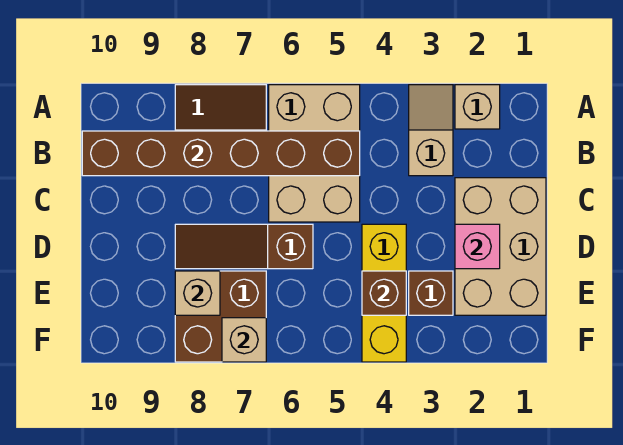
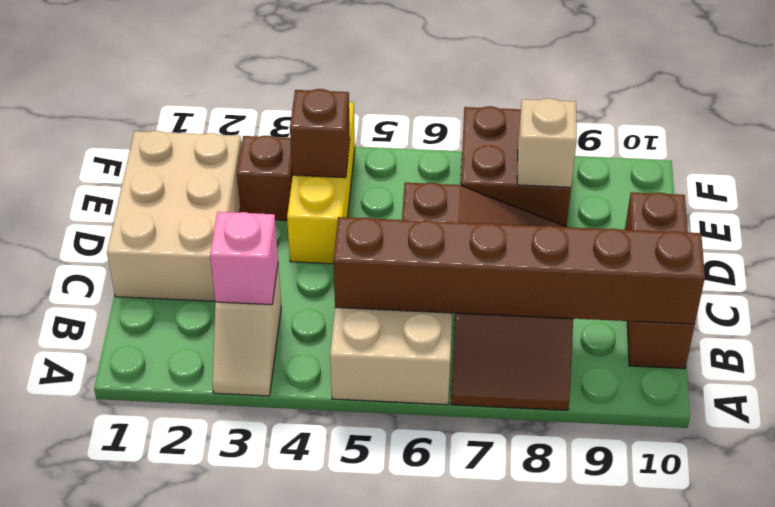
tan 1x1 brick [455,85,500,129] -> none
none -> brown 1x3 brick [625,192,695,369]
pink 1x1 brick [455,224,500,269] -> pink 1x1 brick moved to [210,212,278,305]
tan 1x1 brick [222,318,266,362] -> none

